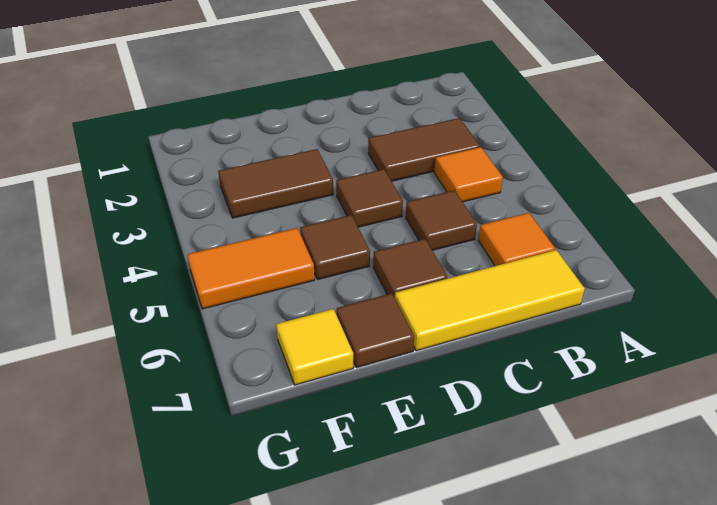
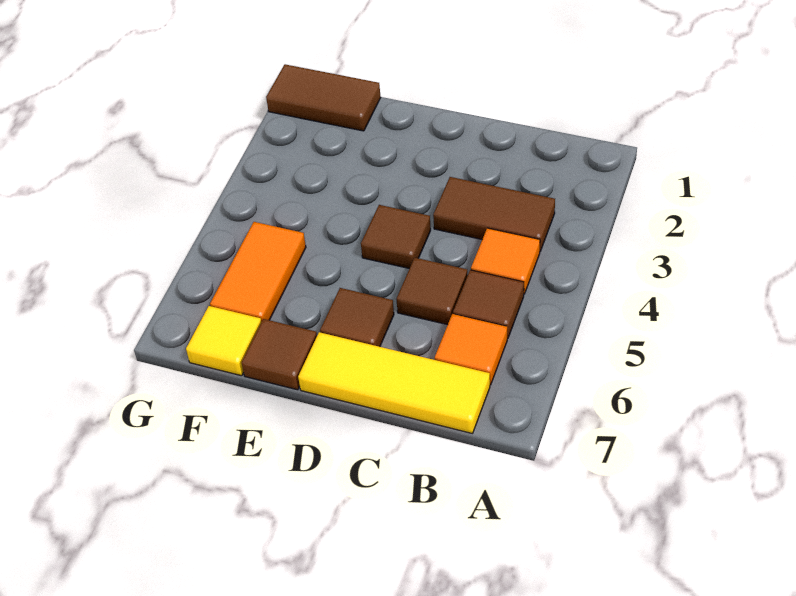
brown 1x2 tile [218,149,333,218] -> brown 1x2 tile moved to [266,64,381,131]
brown 1x1 tile [300,215,370,279] -> brown 1x1 tile moved to [453,270,524,339]
orange 1x2 tile [187,228,315,309] -> orange 1x2 tile turned to [210,222,306,322]

